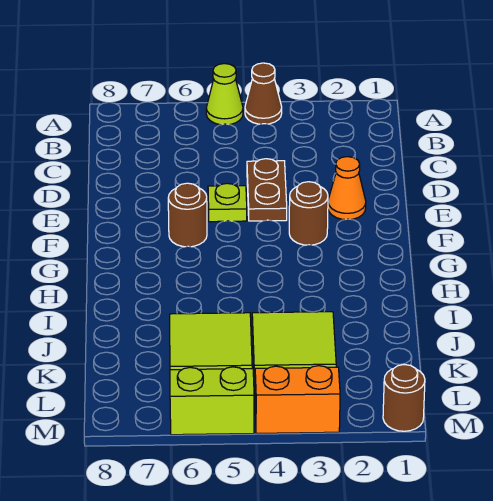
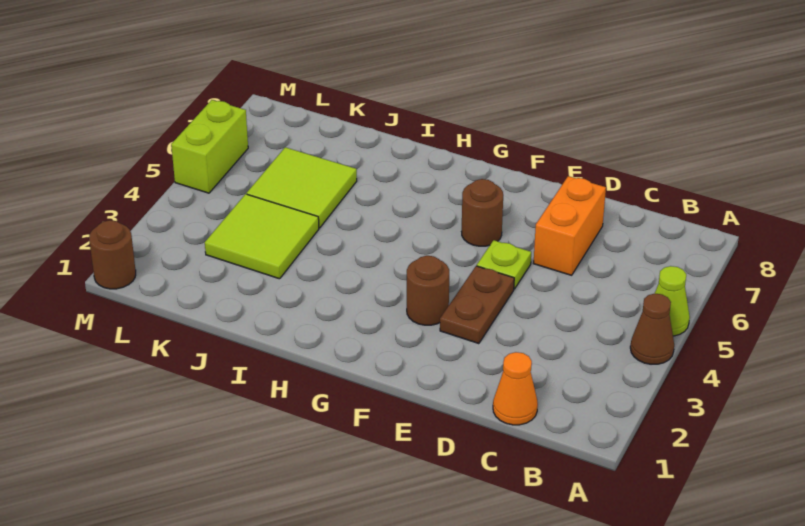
brown 1x2 plate [247,159,287,221] -> brown 1x2 plate turned to [440,266,514,344]
orange 1x1 cone [328,157,366,220] -> orange 1x1 cone moved to [493,352,538,425]
orange 1x2 brick [255,366,340,433] -> orange 1x2 brick moved to [534,176,606,275]

